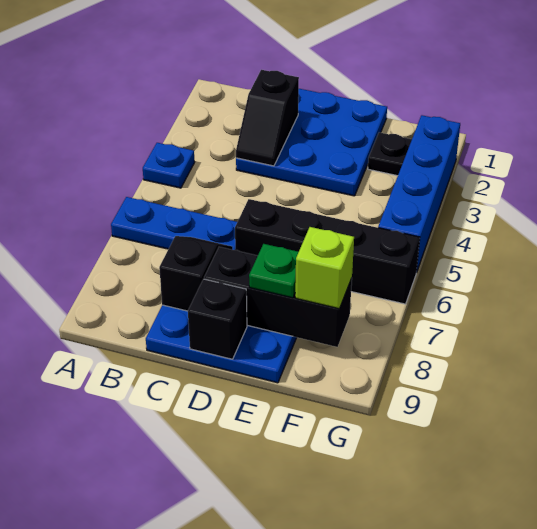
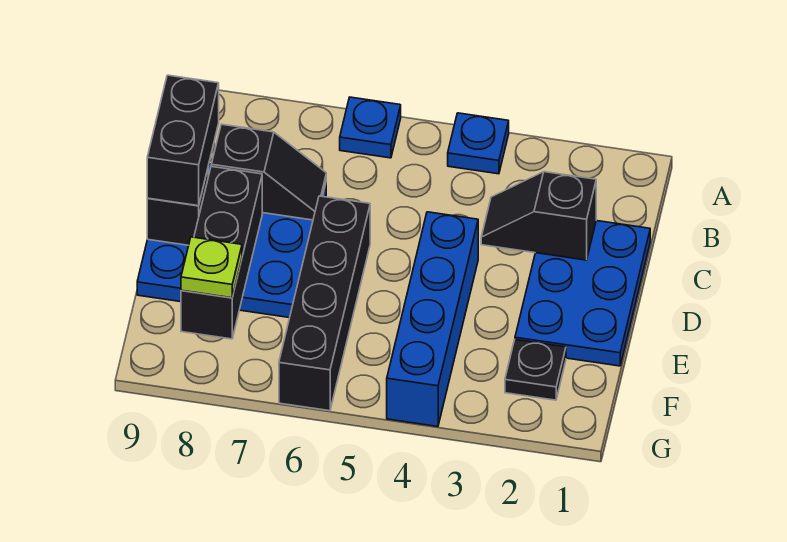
blue 1x3 plate [111,197,237,250] -> blue 1x1 plate [340,97,401,158]
blue 3x3 plate [236,89,387,196] -> blue 2x3 plate [515,221,650,366]
none -> black 1x2 brick [147,75,219,206]
green 1x1 plate [249,244,298,298] -> none
lime 1x1 brick [295,227,354,309] -> lime 1x1 plate [181,237,242,298]
blue 1x4 brick [378,115,460,273] -> blue 1x4 brick turned to [387,212,478,427]

